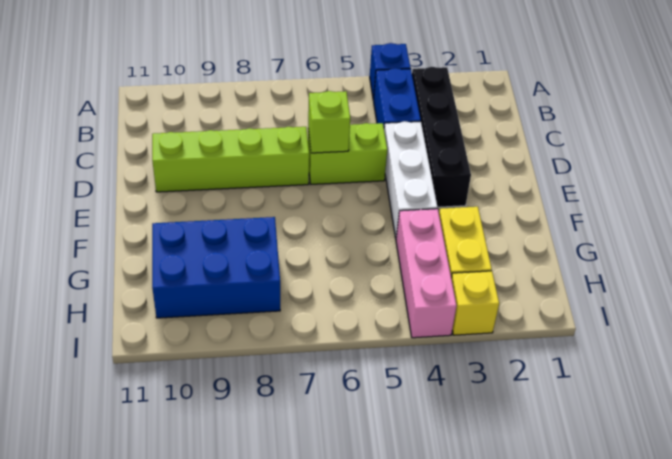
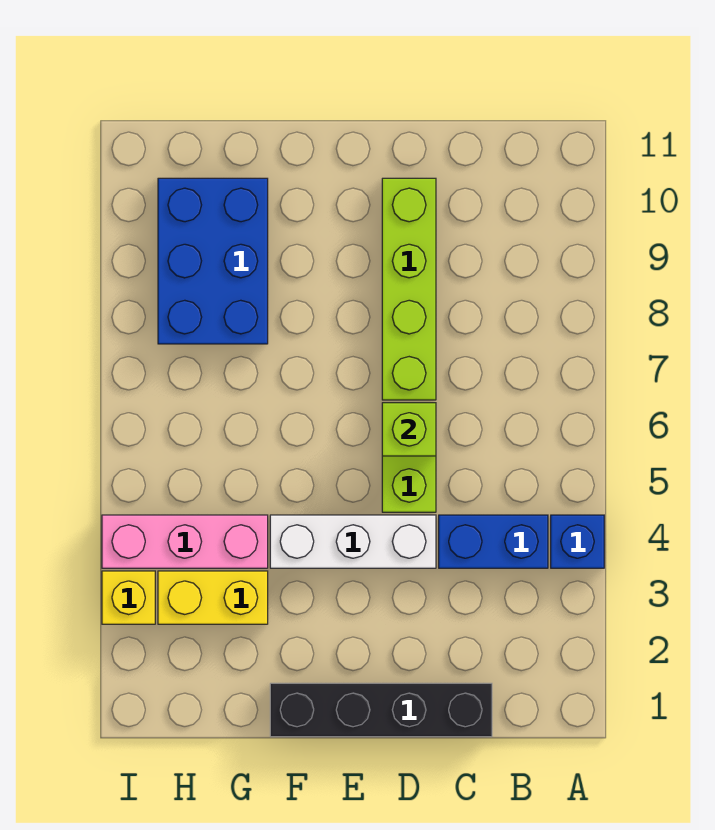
black 1x4 brick [412,67,471,207] -> black 1x4 brick moved to [270,683,492,737]

